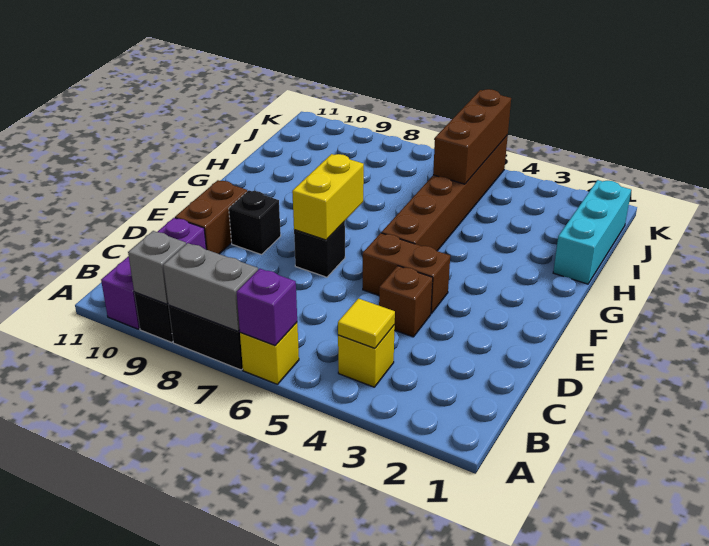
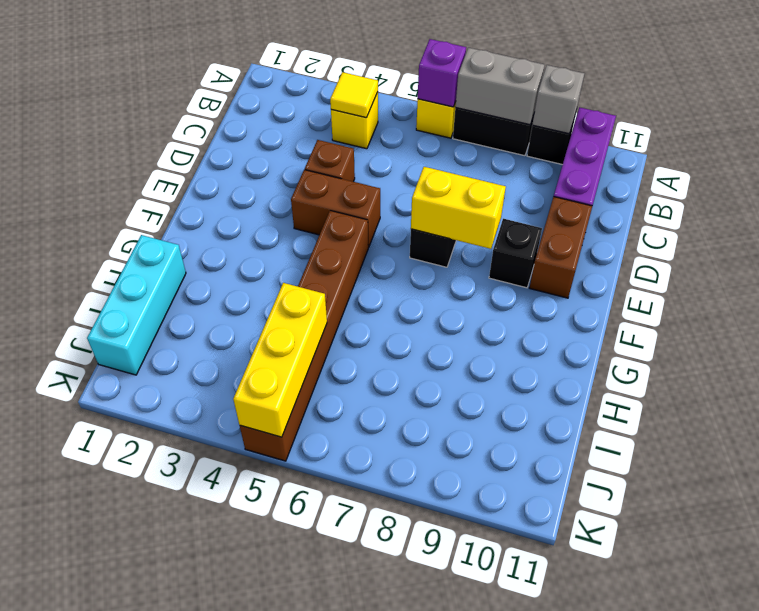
yellow 1x2 brick [292,154,364,240] -> yellow 1x2 brick turned to [411,167,506,249]
brown 1x3 brick [433,89,511,184] -> yellow 1x3 brick [233,283,327,437]

